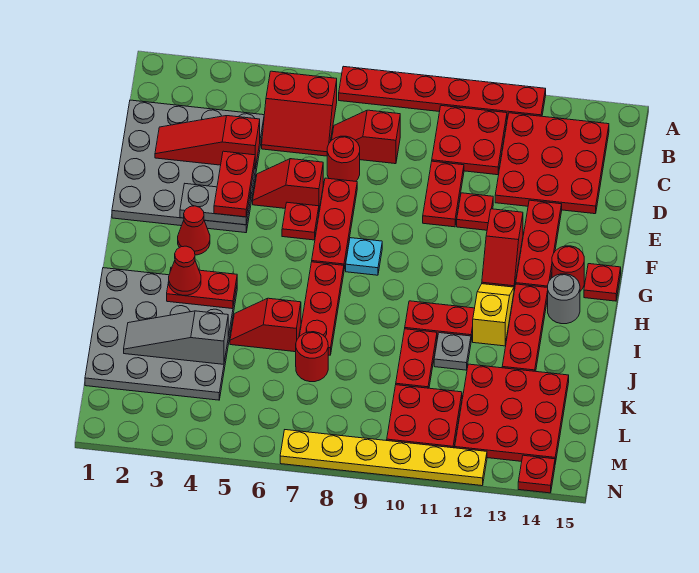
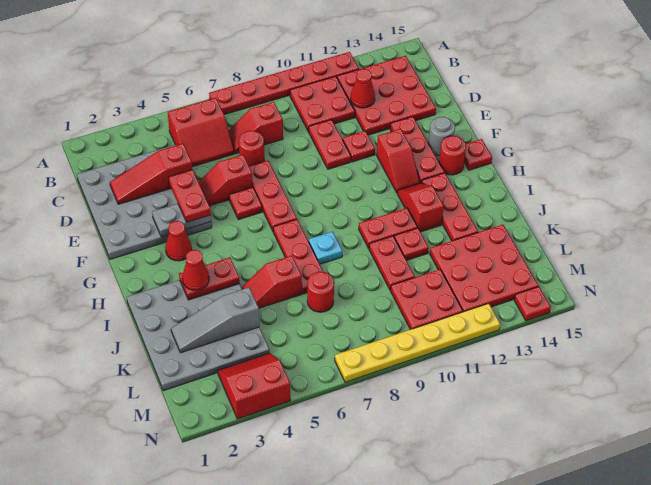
none -> red 1x1 cone [351,69,375,108]
cyan 1x1 plate [346,238,382,275] -> cyan 1x1 plate moved to [309,232,342,264]
yellow 1x2 slope [473,284,514,346] -> red 1x2 slope [397,183,444,232]
grey 1x1 round brick [548,274,580,324] -> grey 1x1 round brick moved to [428,117,455,156]
grey 1x1 plate [434,333,471,370] -> red 1x1 plate [394,228,429,260]
none -> red 2x2 slope [218,353,290,419]

